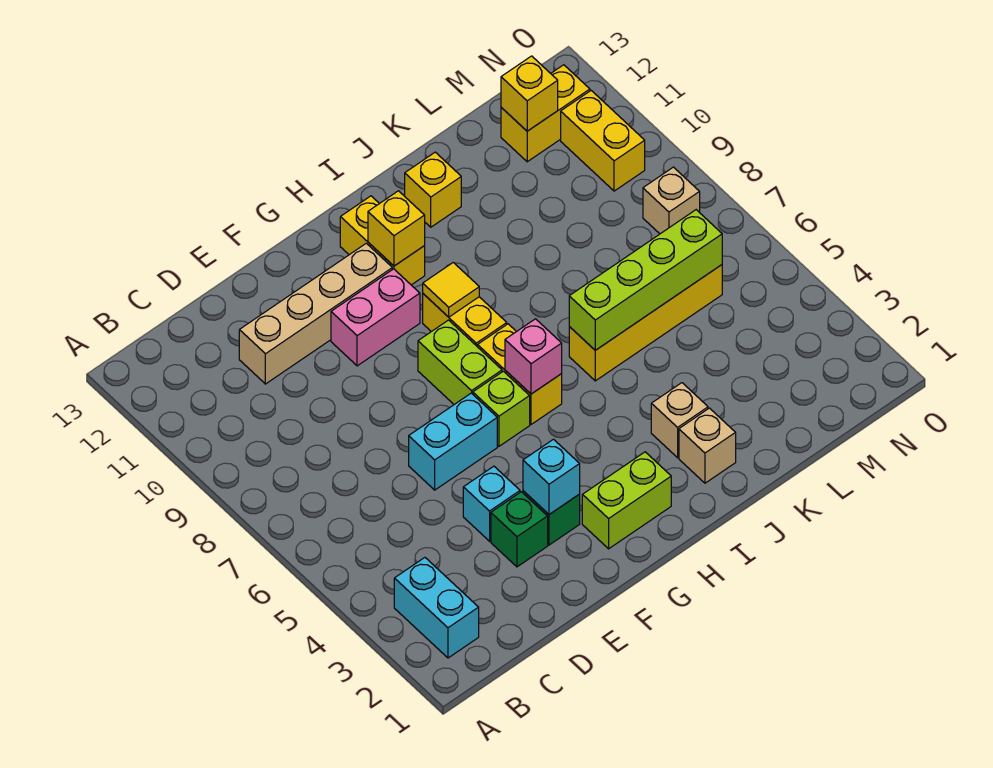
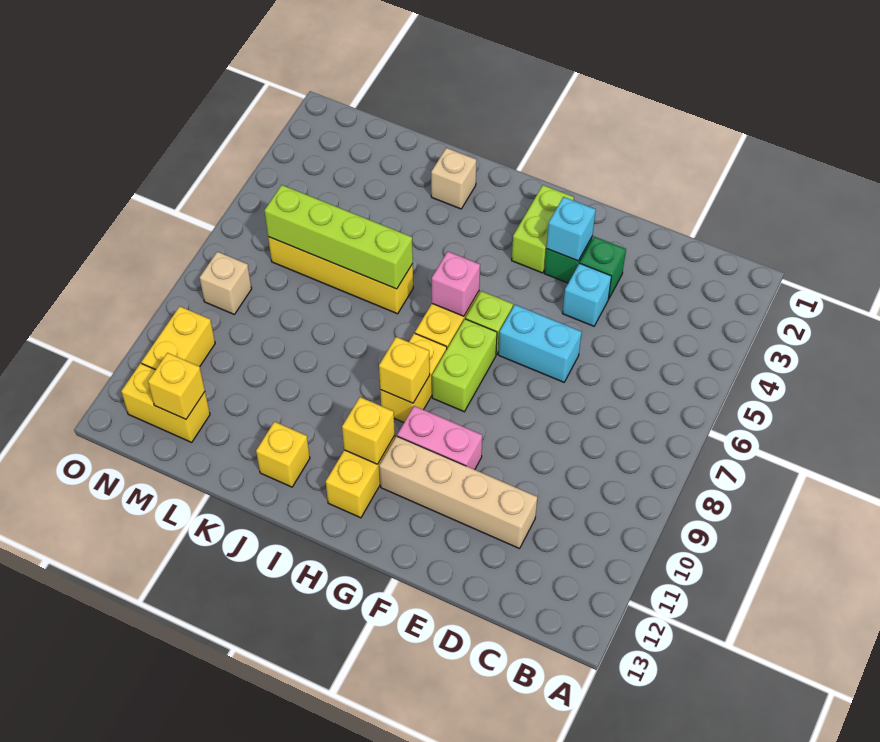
cyan 1x2 brick [394,558,479,658] -> none
lime 1x2 brick [582,452,671,549] -> lime 1x2 brick turned to [512,185,574,273]
yellow 1x1 tile [423,263,479,317] -> yellow 1x1 brick [379,337,430,403]
tan 1x1 brick [651,383,708,458] -> none

